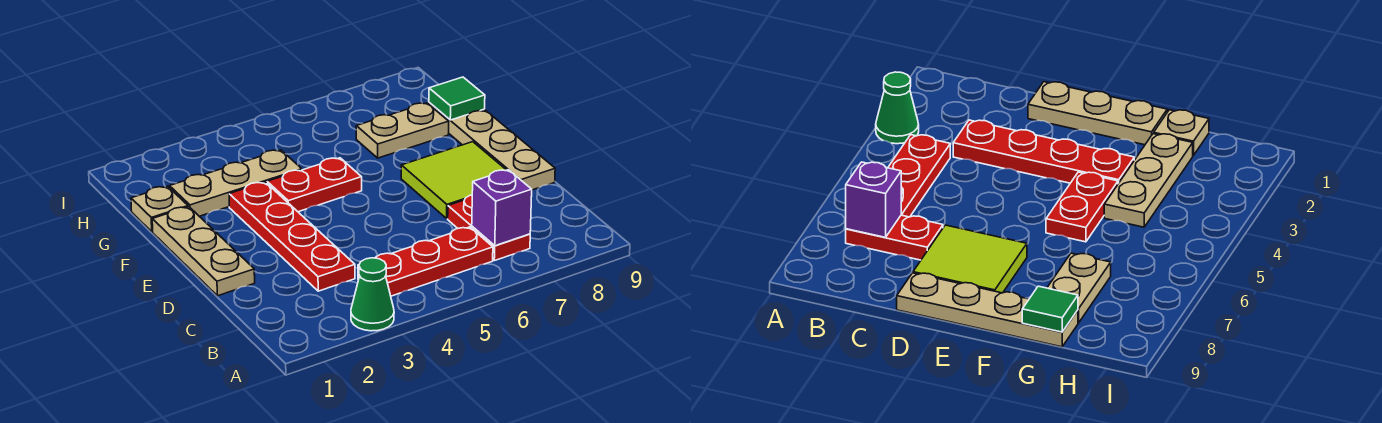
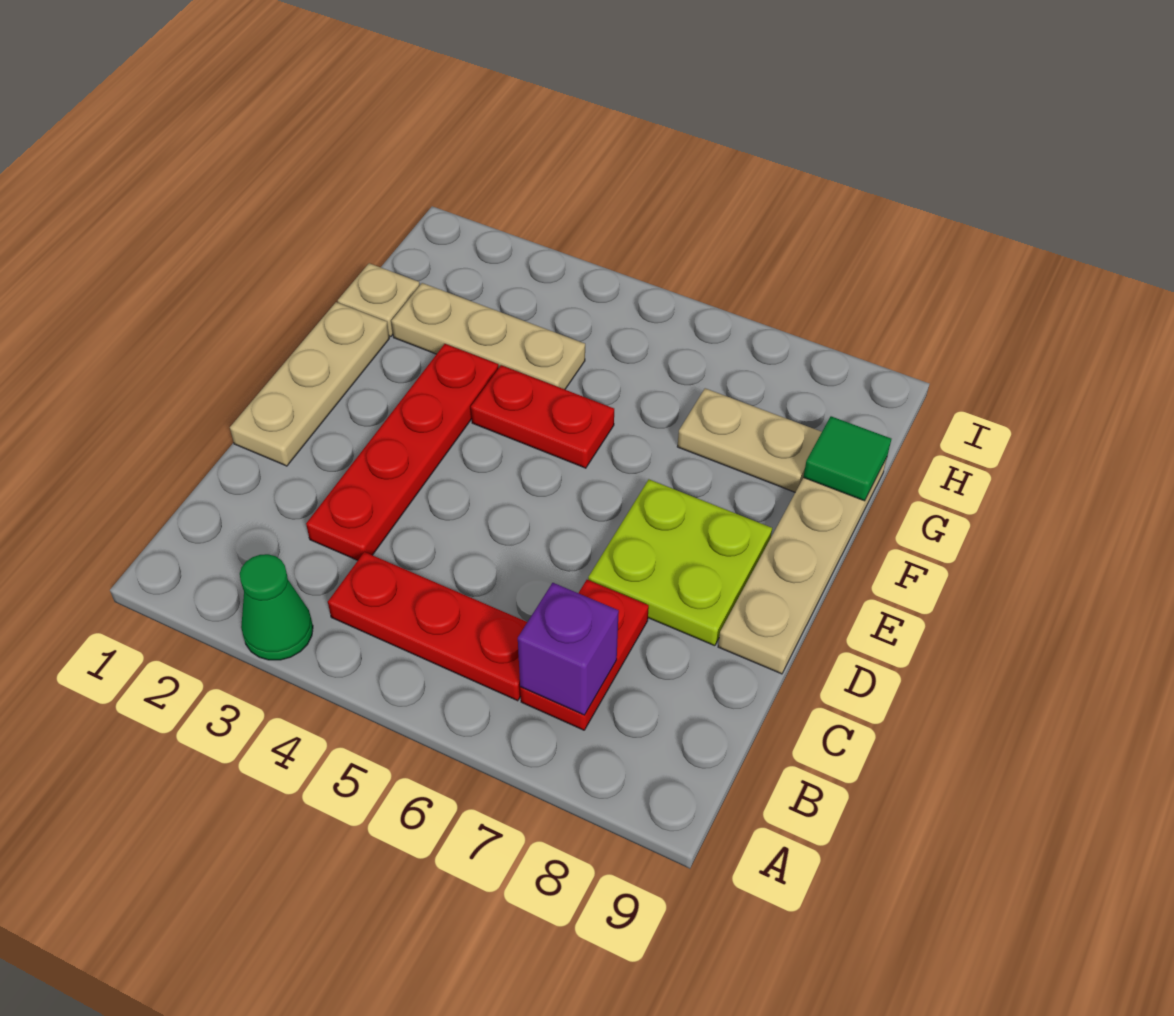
lime 2x2 tile [401,142,506,219] -> lime 2x2 plate [588,480,772,646]

